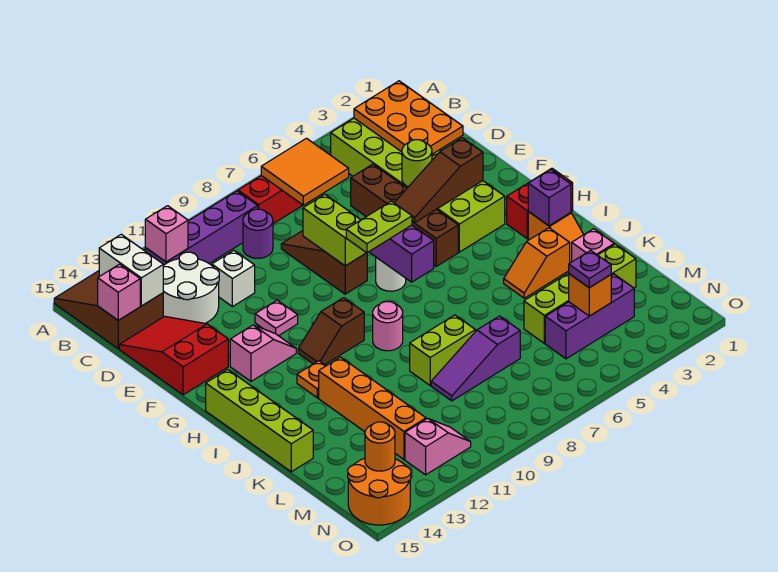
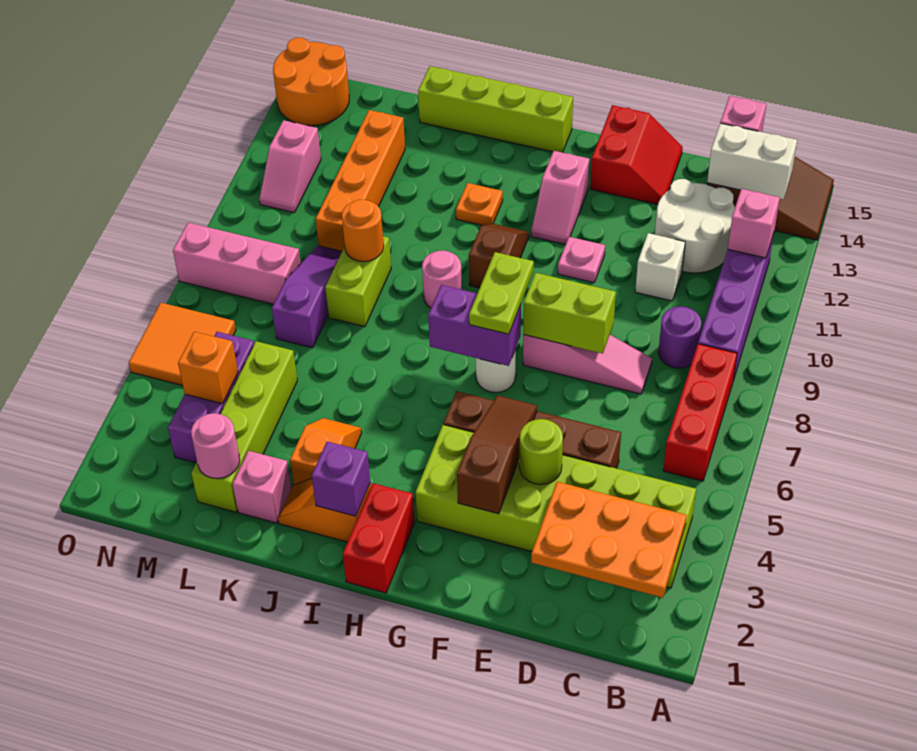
orange 2x2 tile [261,138,349,205] -> orange 2x2 tile moved to [129,303,236,385]
brown 1x3 slope [281,231,367,294] -> pink 1x3 slope [523,335,652,394]
red 2x3 slope [119,316,228,395] -> red 2x2 slope [590,105,683,204]
orange 1x4 brick [319,357,426,459] -> orange 1x4 brick turned to [316,110,405,251]
none -> pink 1x1 round brick [191,413,240,479]
purple 1x1 plate [569,250,611,288] -> none
none -> pink 1x3 brick [173,223,301,304]
orange 1x1 round brick [365,422,395,471] -> orange 1x1 round brick moved to [342,200,384,262]

